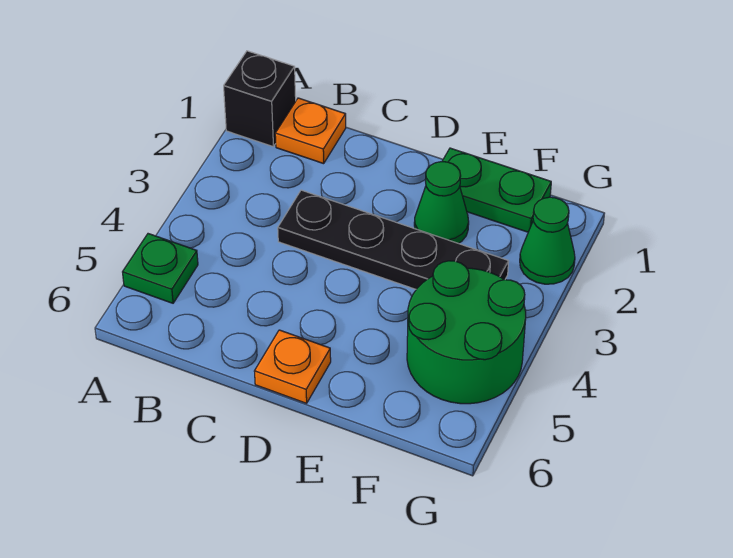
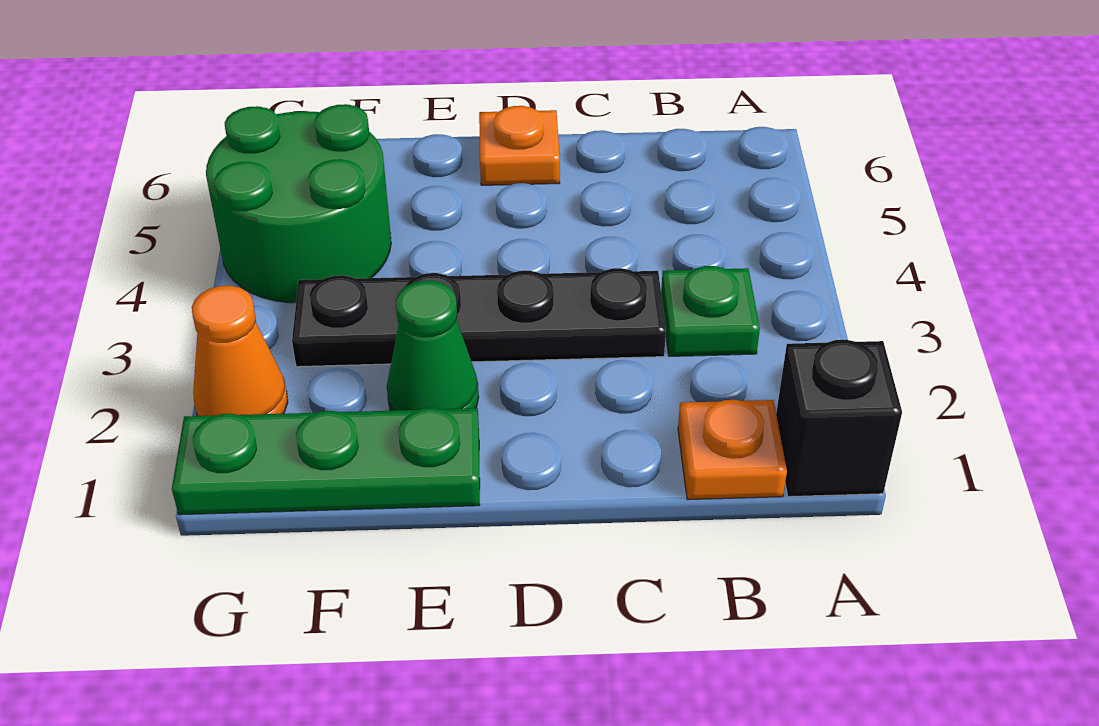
green 1x1 plate [123,234,198,303] -> green 1x1 plate moved to [661,266,760,356]
green 1x2 plate [442,148,551,232] -> green 1x3 plate [172,408,480,515]
green 1x1 cone [520,197,575,284] -> orange 1x1 cone [192,286,288,416]

